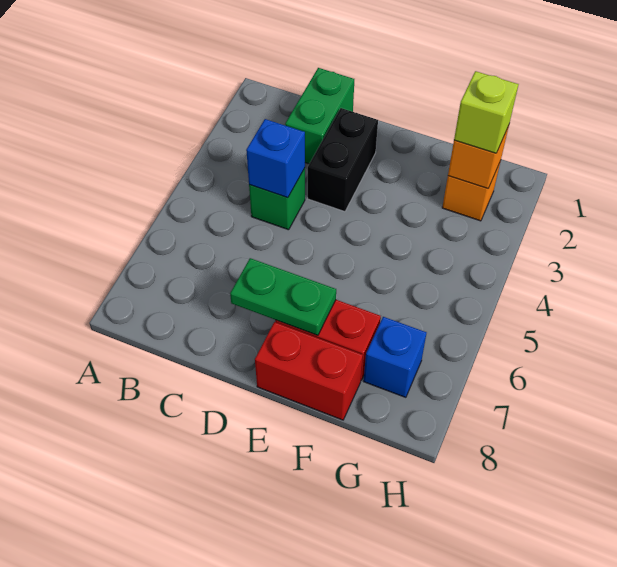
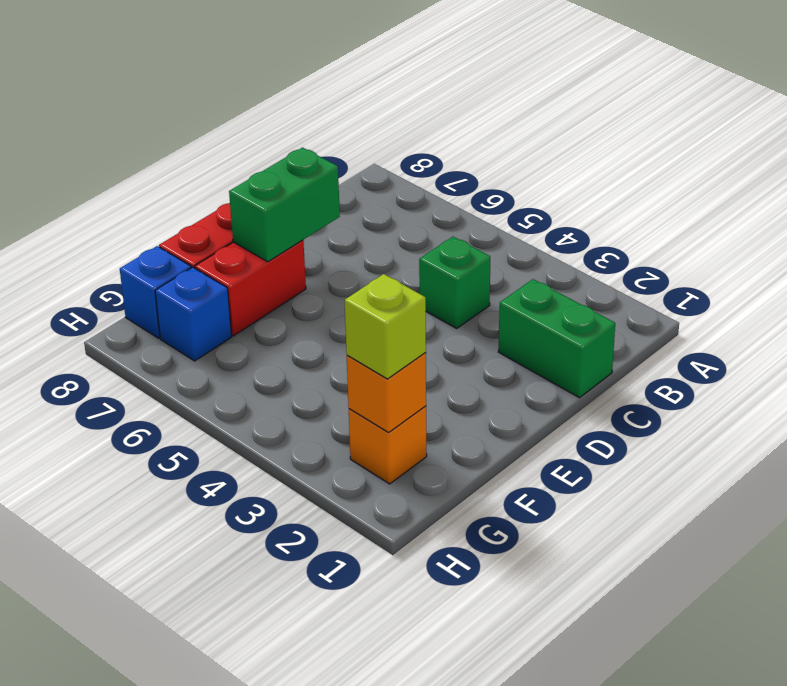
blue 1x1 brick [246,119,305,198] -> blue 1x1 brick moved to [120,246,191,338]
black 1x2 brick [308,108,378,212] -> none
green 1x2 plate [230,258,336,335] -> green 1x2 brick [229,148,340,262]

